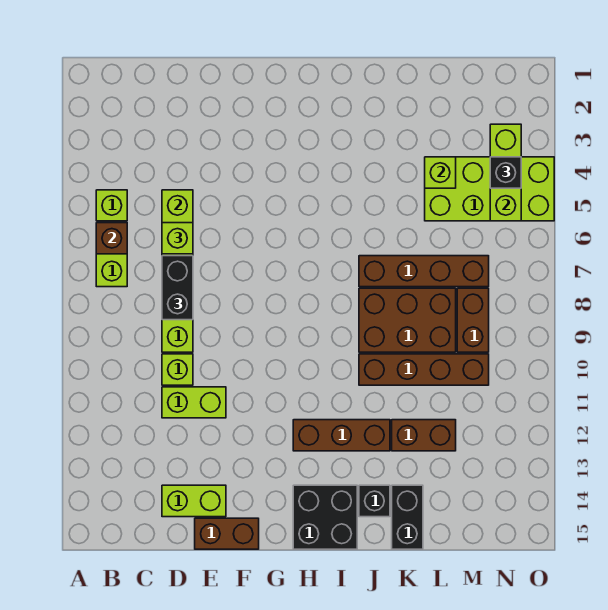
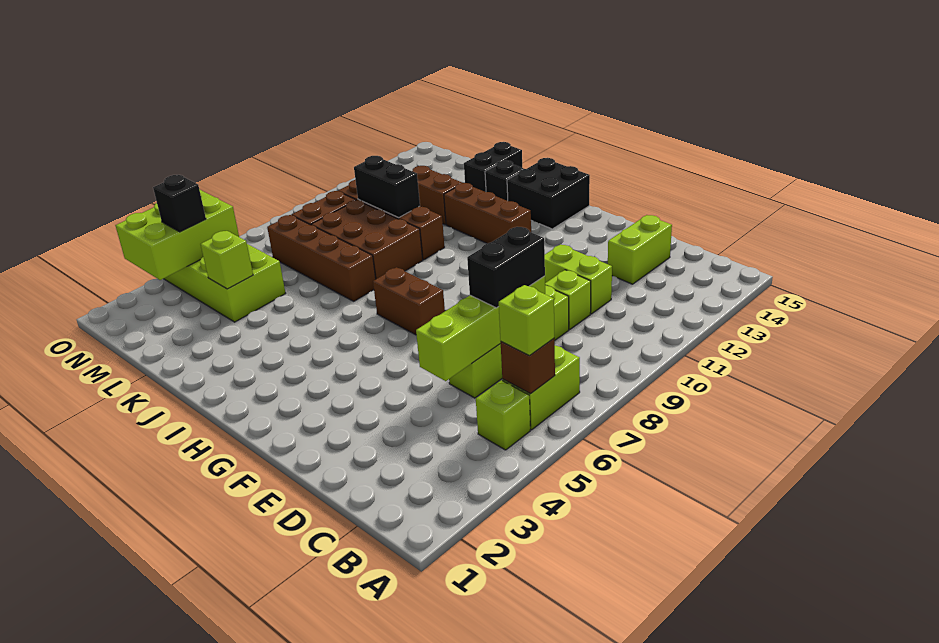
lime 1x1 brick [162,223,193,254] -> lime 1x1 brick moved to [499,285,554,356]
lime 1x2 brick [162,485,226,517] -> lime 1x2 brick turned to [608,215,672,284]
brown 1x2 brick [195,518,259,549] -> brown 1x2 brick moved to [373,267,445,335]
none -> black 1x2 brick [354,156,420,218]
lime 1x3 brick [490,124,521,221] -> lime 2x3 brick [115,189,239,280]

